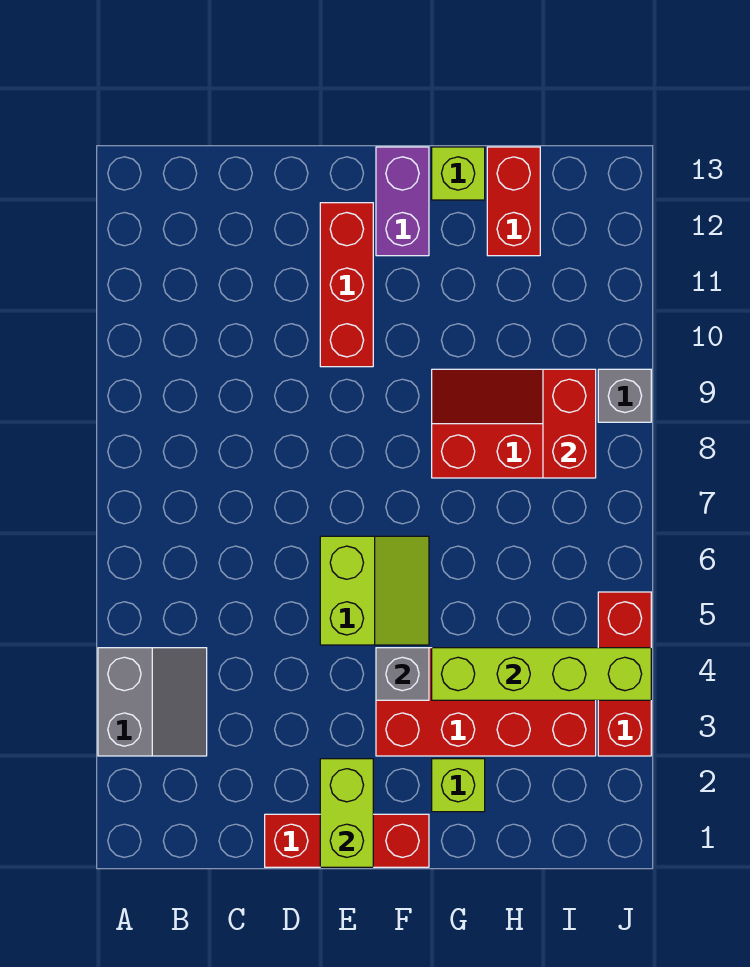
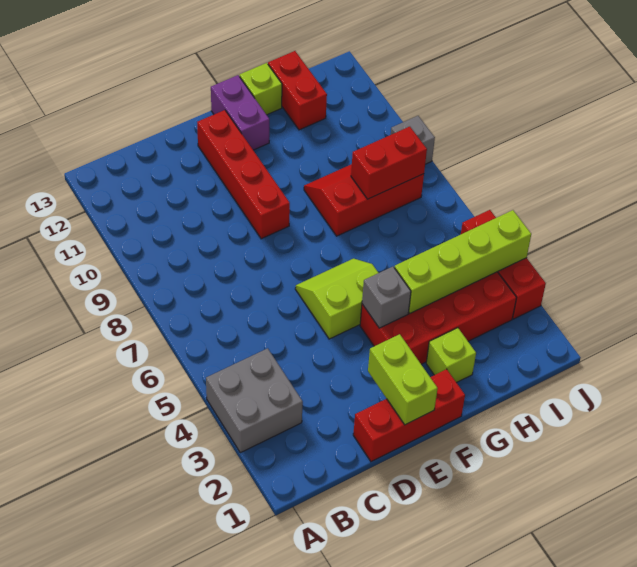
grey 2x2 slope [98,648,207,756] -> grey 2x2 brick [206,348,303,453]
lime 2x2 slope [320,536,429,645] -> lime 2x2 slope turned to [295,258,378,339]
red 1x3 brick [320,203,373,367] -> red 1x4 brick [197,110,290,239]
red 1x2 brick [543,369,596,478] -> red 1x2 brick turned to [351,127,427,199]

